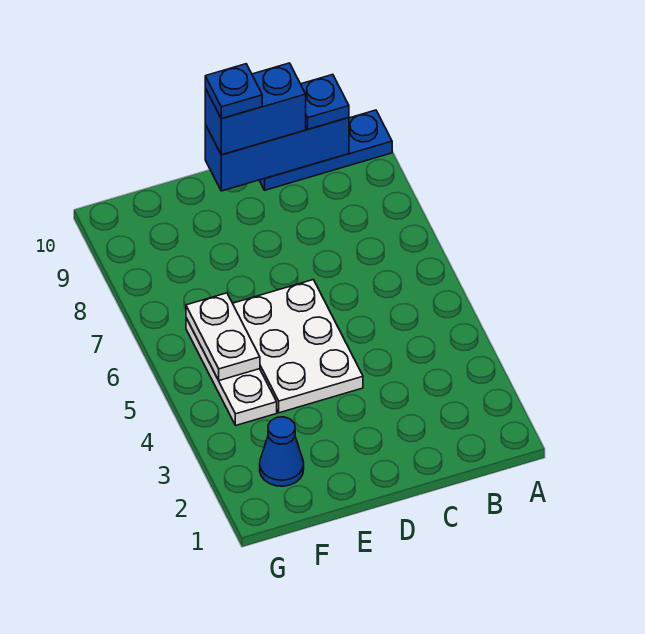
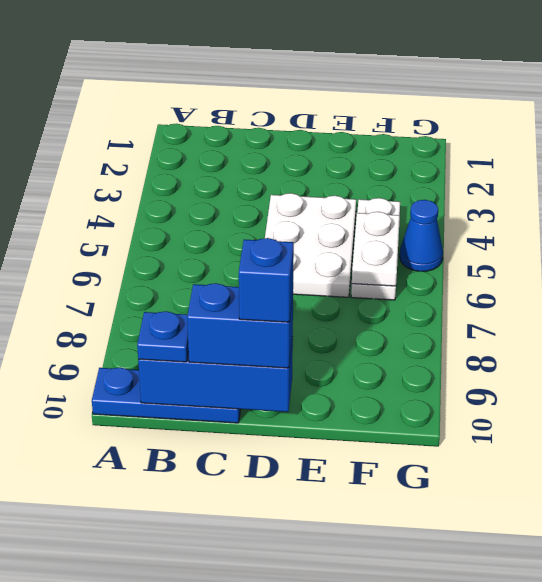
blue 1x1 plate [205,64,262,119] -> blue 1x1 brick [239,238,294,322]
blue 1x1 cone [260,417,304,486] -> blue 1x1 cone moved to [400,200,443,271]

